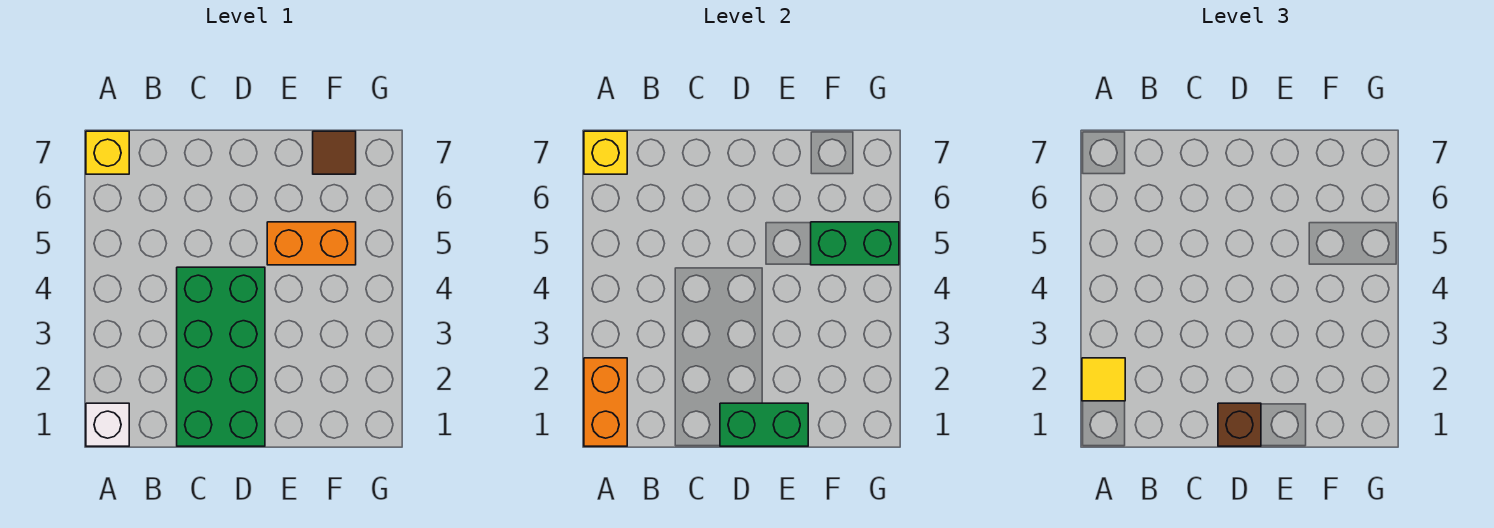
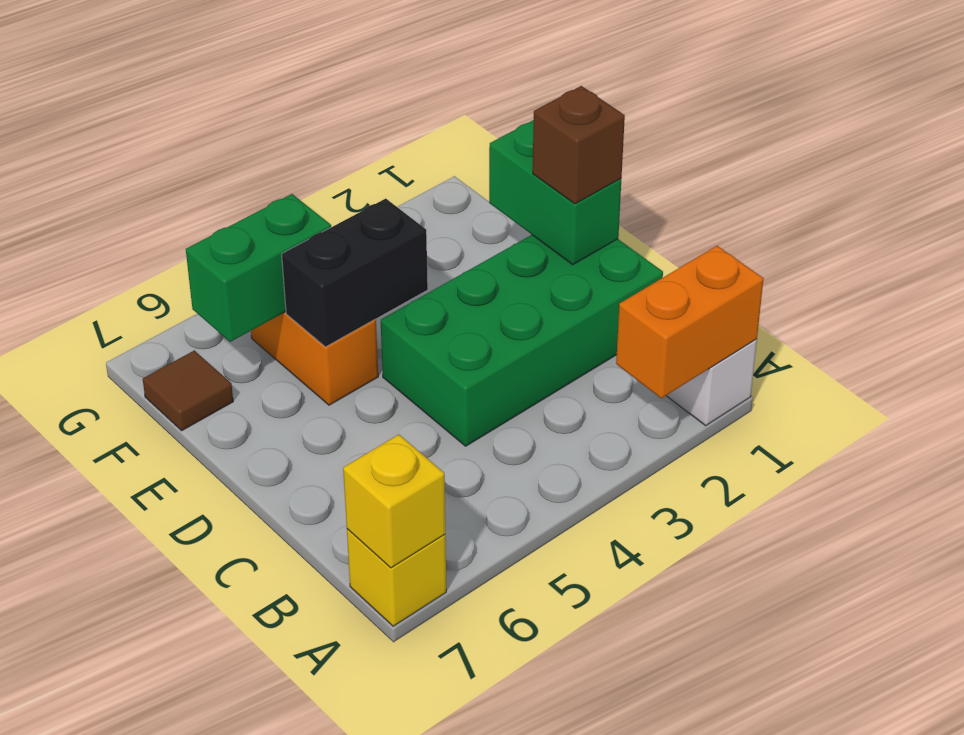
yellow 1x1 tile [1082,358,1125,401] -> none
none -> black 1x2 brick [282,199,428,347]
green 1x2 brick [811,222,899,265] -> green 1x2 brick turned to [186,194,331,342]

